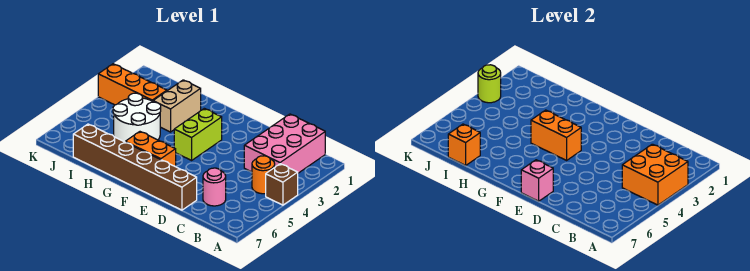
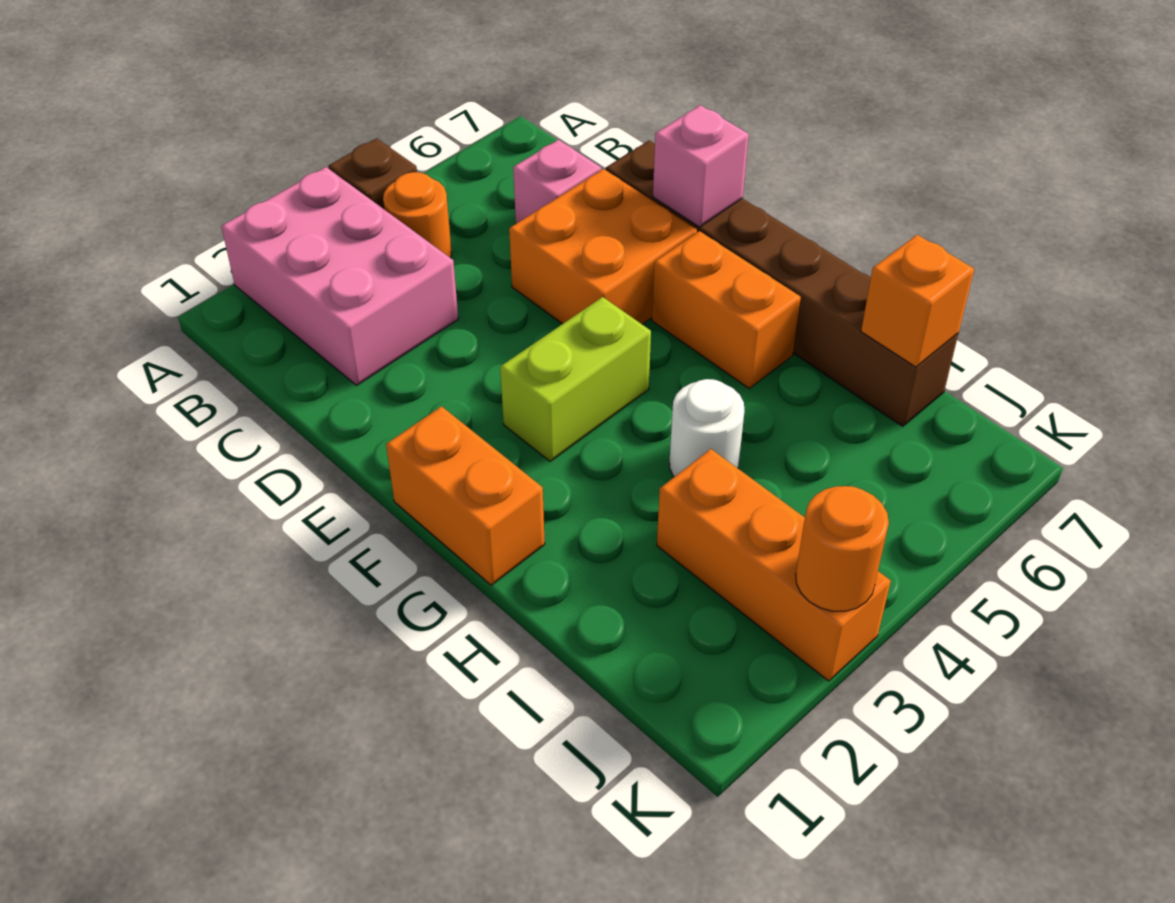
orange 2x2 brick [622,144,688,205] -> orange 2x2 brick moved to [509,169,697,324]
pink 2x3 brick [244,114,325,173] -> pink 2x3 brick turned to [221,167,458,385]
pink 1x1 round brick [203,168,226,206] -> pink 1x1 brick [513,140,601,223]
orange 1x2 brick [531,110,581,160] -> orange 1x2 brick moved to [386,406,545,585]
tan 1x2 brick [153,80,201,132] -> none
white 2x2 round brick [113,93,161,142] -> white 1x1 round brick [670,379,745,477]
lime 1x1 round brick [478,65,501,103] -> orange 1x1 round brick [796,486,889,611]

